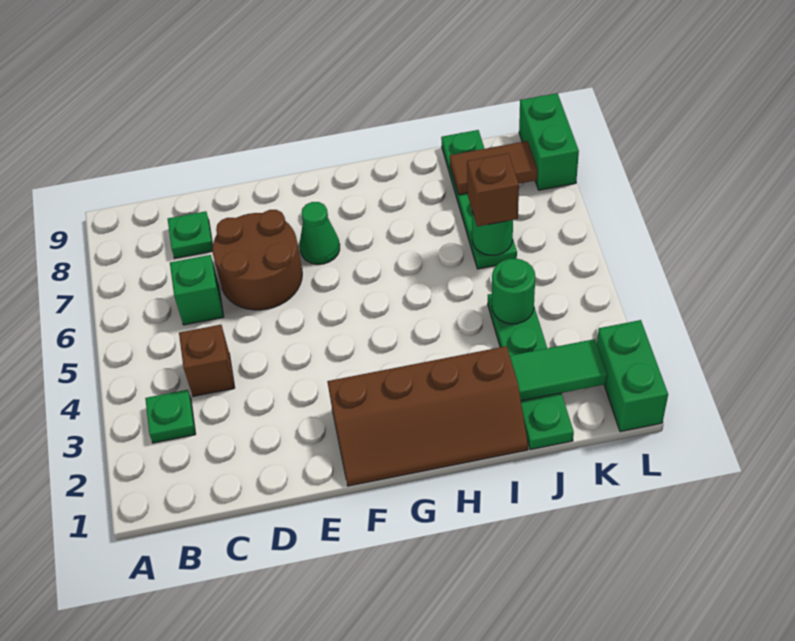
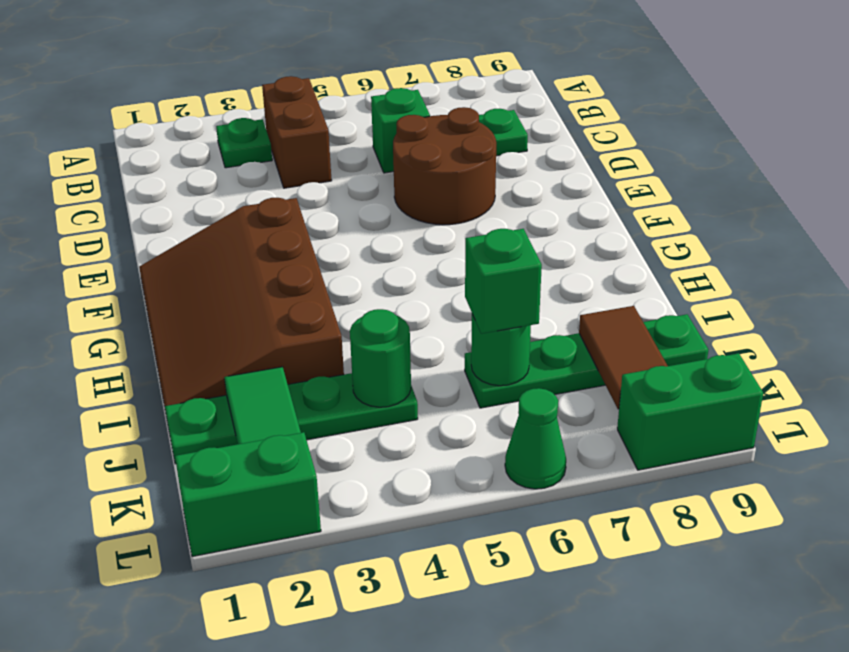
brown 1x1 brick [179,325,235,397] -> brown 1x2 brick [262,76,332,188]
brown 2x4 slope [327,346,528,486] -> brown 3x4 slope [139,198,344,406]
green 1x1 cone [300,202,340,264] -> green 1x1 cone moved to [505,388,566,489]
brown 1x1 brick [467,153,519,227] -> green 1x1 brick [465,229,542,334]

